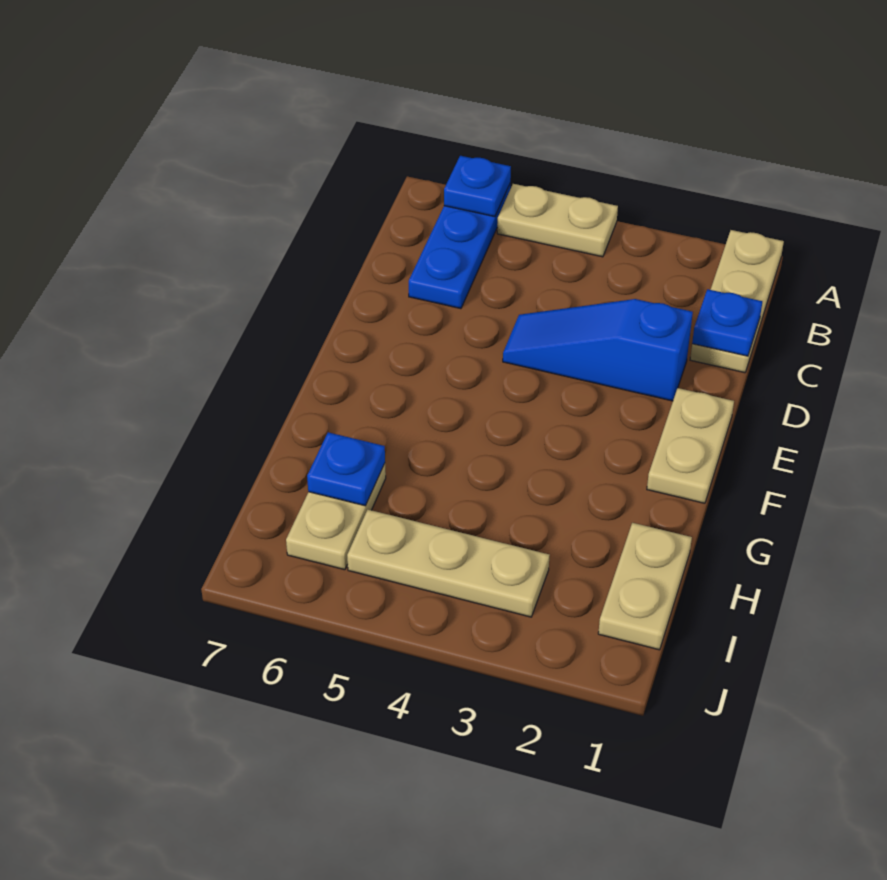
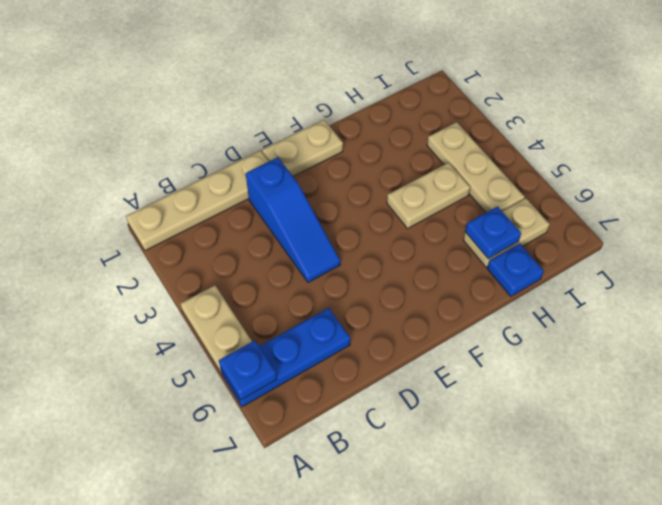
tan 1x3 plate [690,230,784,373] -> tan 1x4 plate [126,151,269,251]
blue 1x1 plate [692,289,762,356] -> blue 1x1 plate moved to [487,243,544,297]
tan 1x2 plate [598,523,692,650] -> tan 1x2 plate moved to [387,162,470,229]

